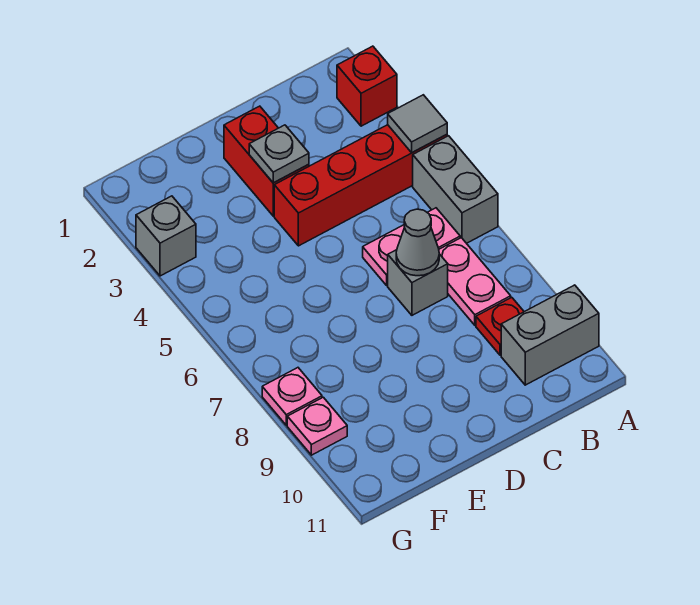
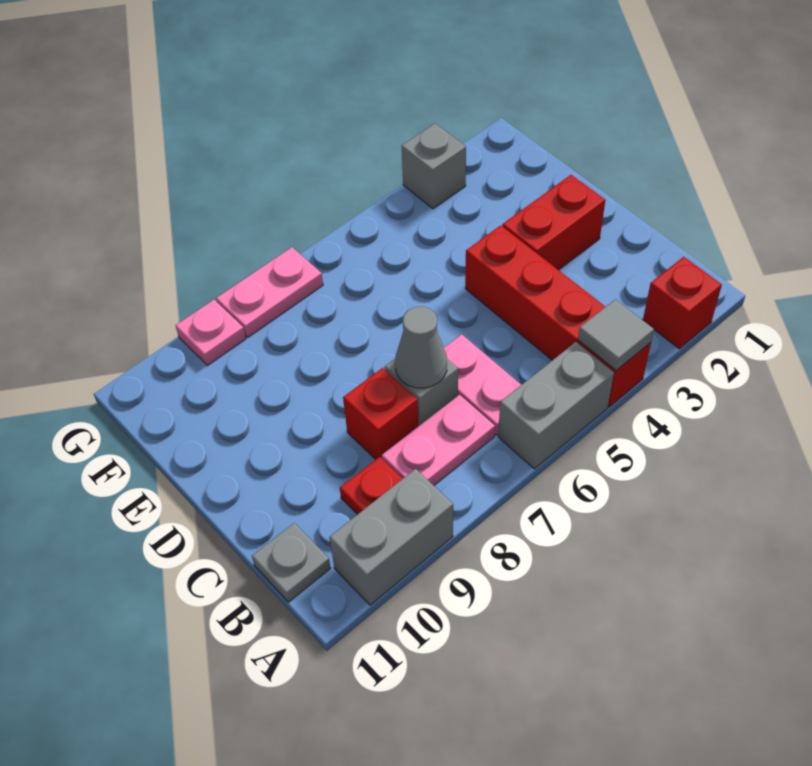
grey 1x2 brick [501,285,599,385] -> grey 1x2 brick turned to [329,469,453,605]
none -> red 1x1 brick [343,368,419,459]
grey 1x1 plate [249,125,309,183] -> grey 1x1 plate moved to [252,523,331,602]
pink 1x1 plate [262,368,322,425] -> pink 1x2 plate [216,247,323,337]

